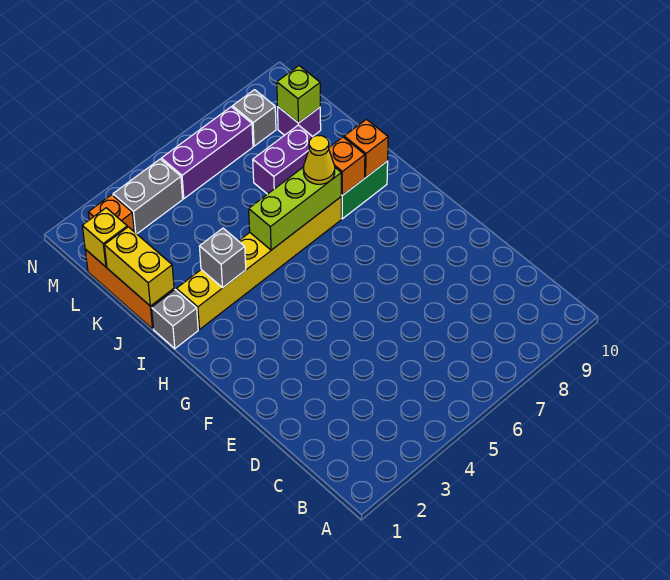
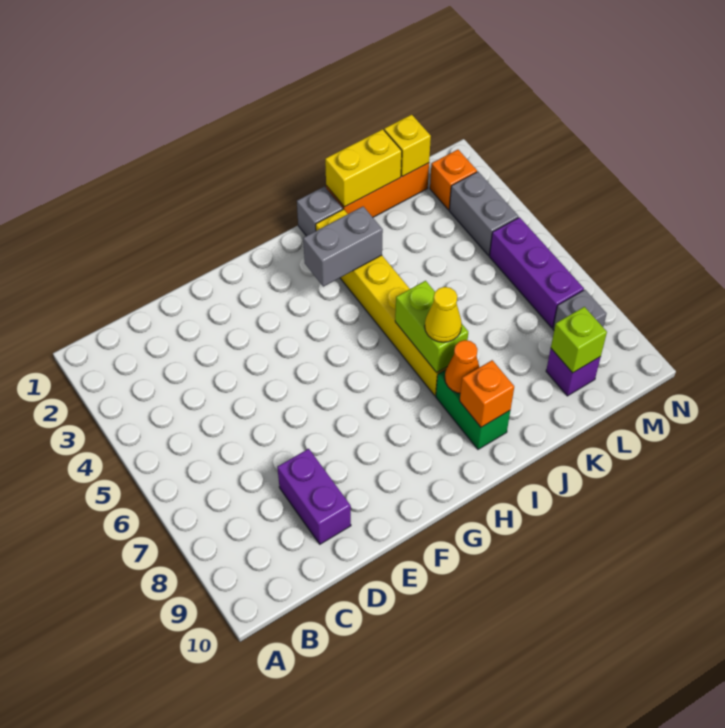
grey 1x1 brick [200,228,246,288] -> grey 1x2 brick [303,207,383,287]
lime 1x3 brick [249,167,341,250] -> lime 1x2 brick [395,281,468,373]
orange 1x1 brick [329,137,365,195] -> orange 1x1 cone [445,340,479,393]
purple 1x2 brick [253,125,313,194] -> purple 1x2 brick moved to [277,449,351,544]

